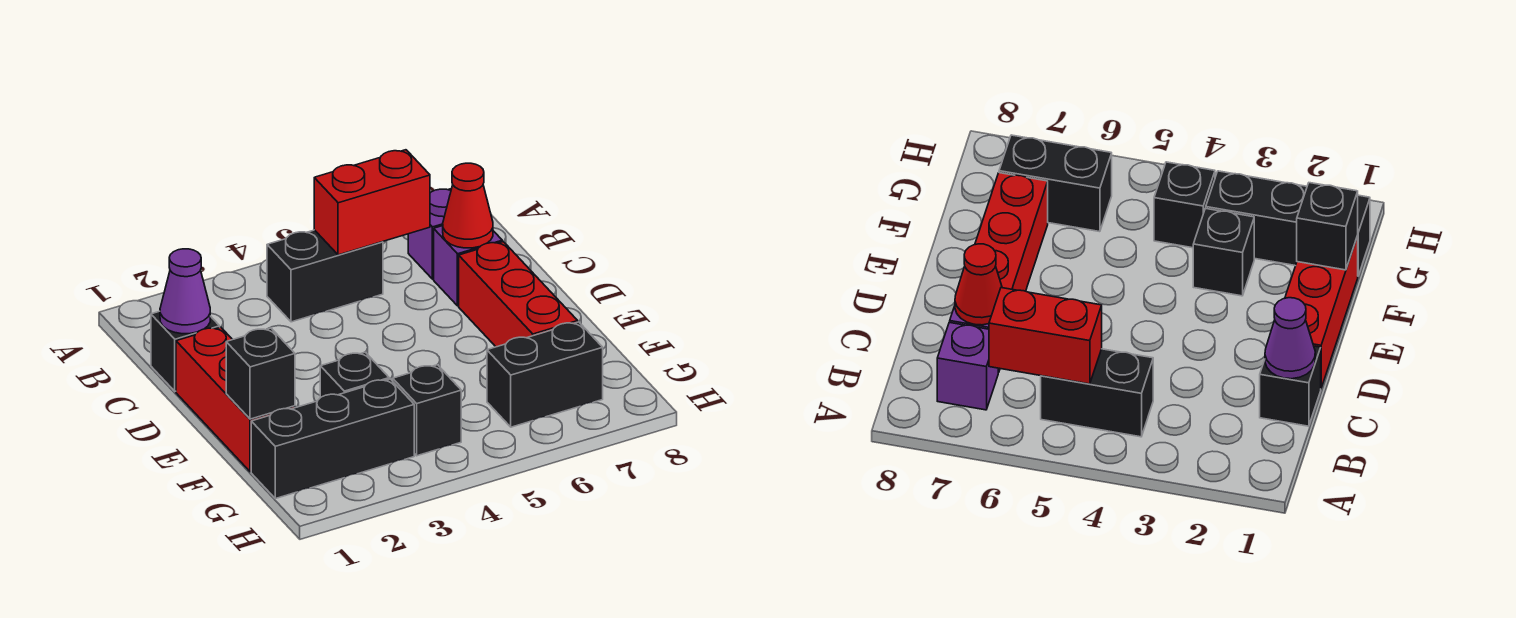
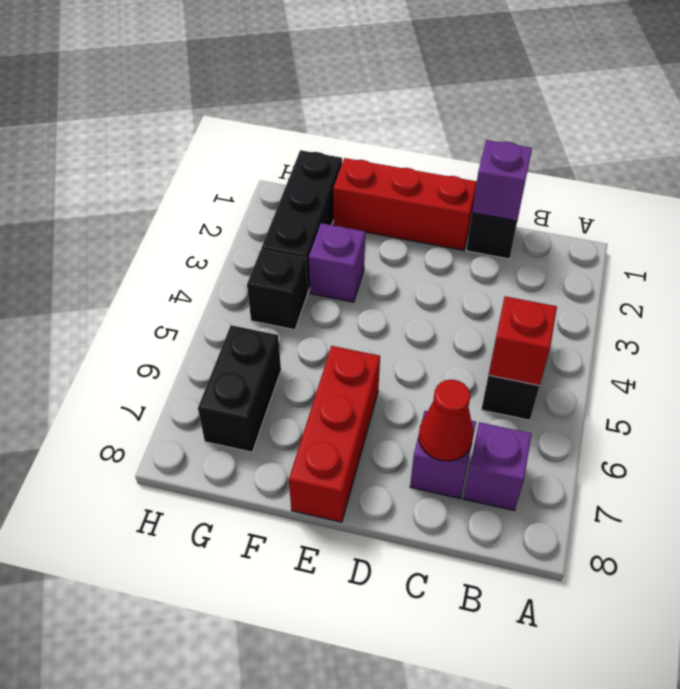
red 1x2 brick [314,150,430,255] -> red 1x1 brick [489,296,557,386]
purple 1x1 cone [160,249,210,334] -> purple 1x1 brick [472,140,532,221]
red 1x3 brick [459,242,578,347] -> red 1x3 brick turned to [289,346,380,522]
black 1x1 brick [226,328,295,419] -> none
black 1x1 brick [320,352,389,398] -> purple 1x1 brick [309,223,365,302]

